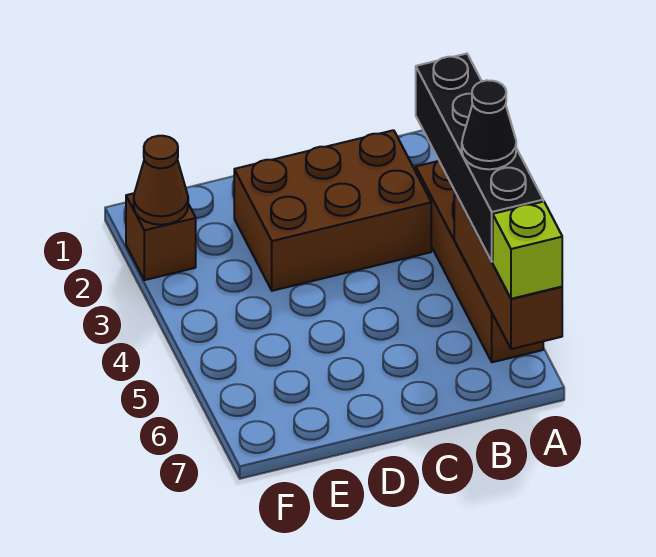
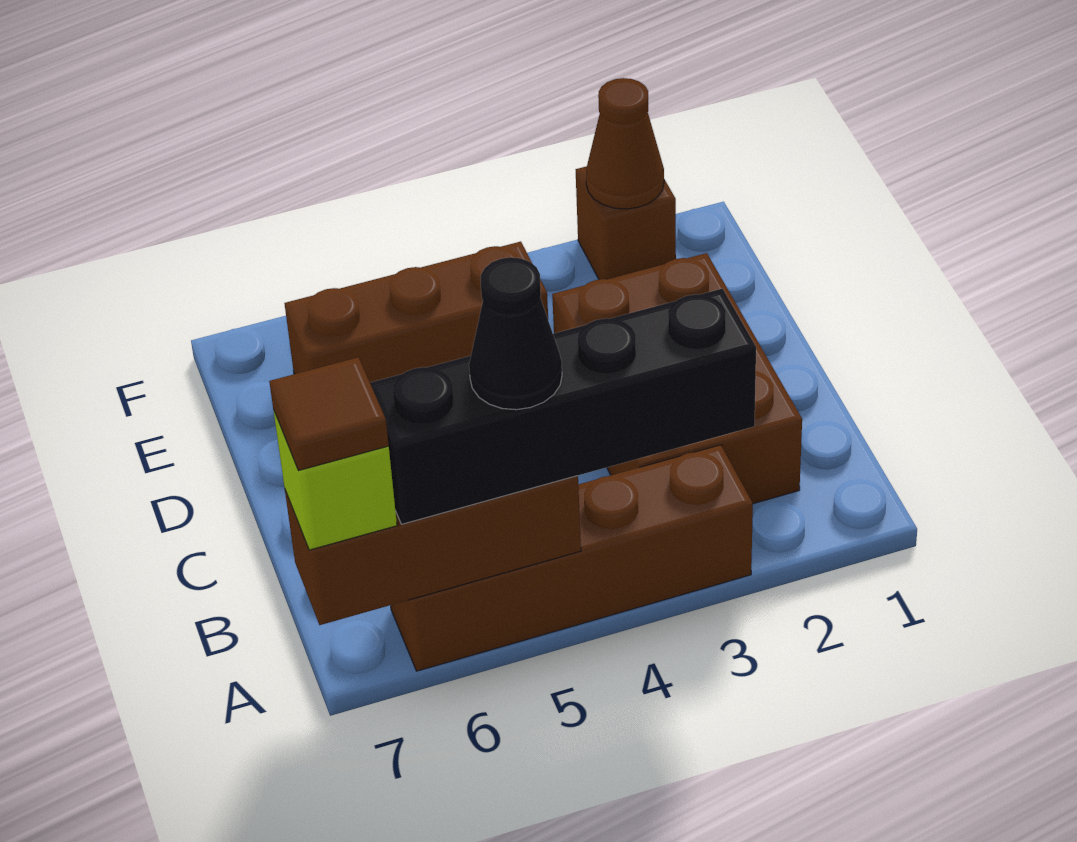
none -> brown 1x1 tile [269,357,389,471]
none -> brown 1x3 brick [285,242,548,382]

